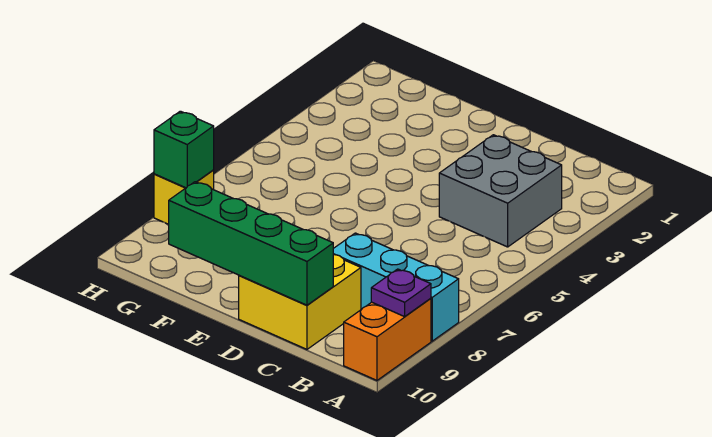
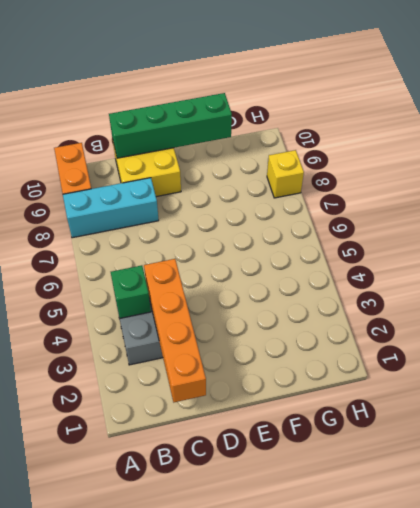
purple 1x1 plate [371,269,431,317] -> none
none -> orange 1x4 brick [144,259,206,402]
green 1x1 brick [154,111,214,188] -> green 1x1 brick moved to [111,265,151,318]

